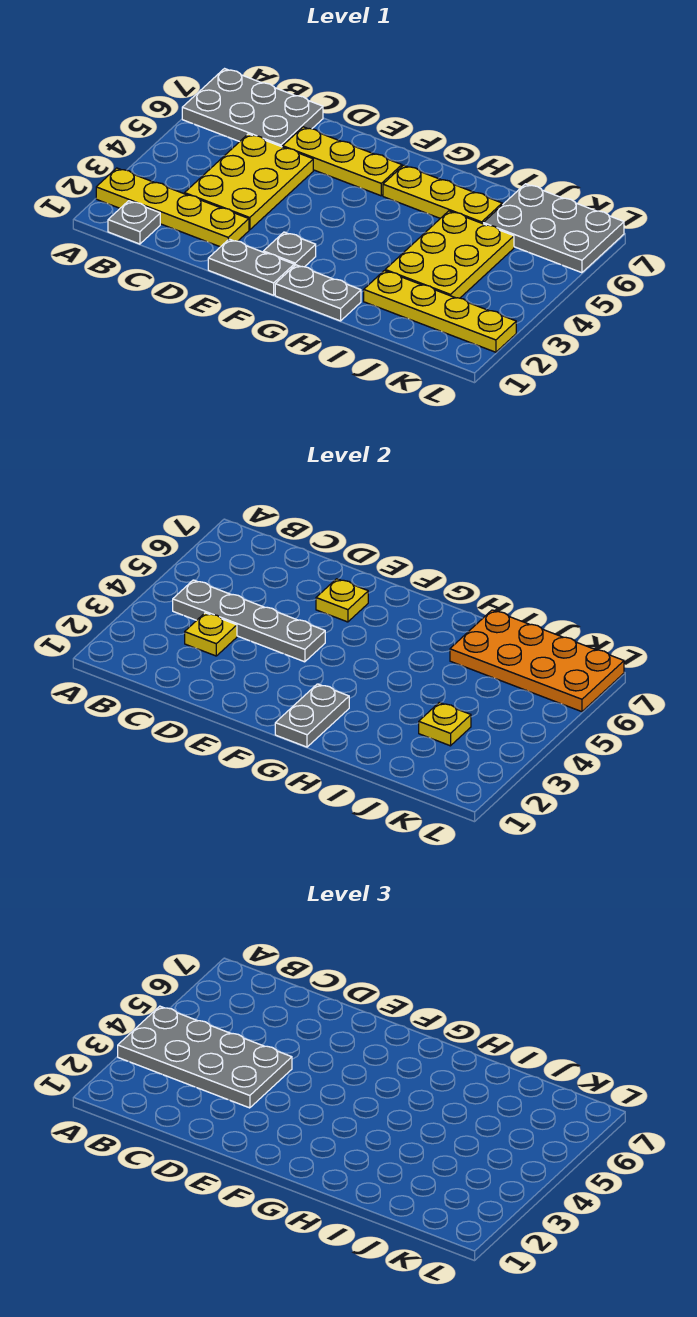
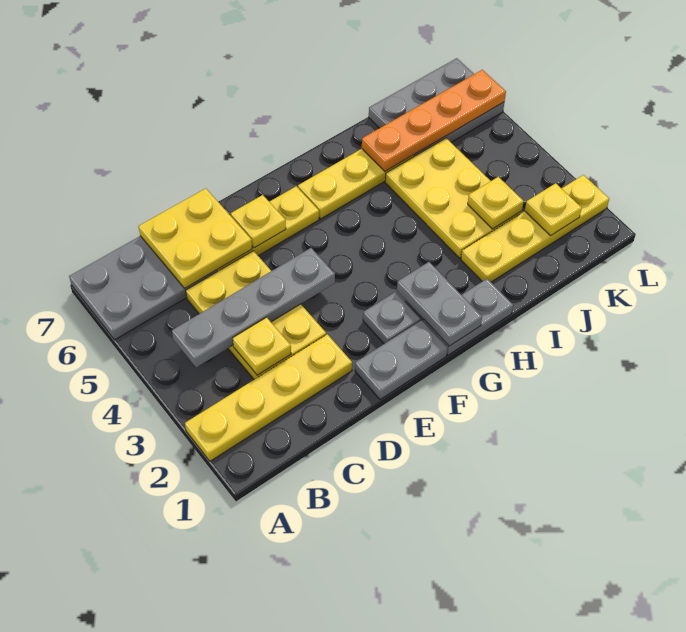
grey 2x4 plate [118,1006,292,1108] -> none
grey 1x1 plate [108,201,160,244] -> none
none -> yellow 2x2 plate [139,188,252,288]
orange 2x4 plate [450,610,624,712] -> orange 1x4 plate [362,70,506,171]
none -> yellow 1x1 plate [525,183,582,236]

